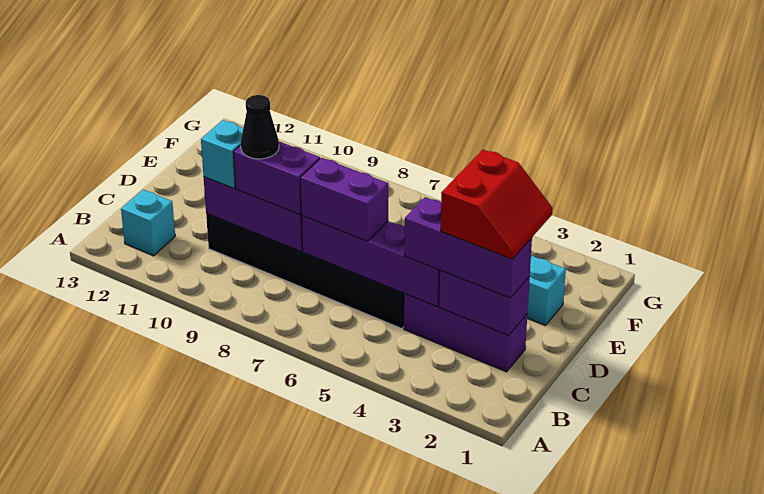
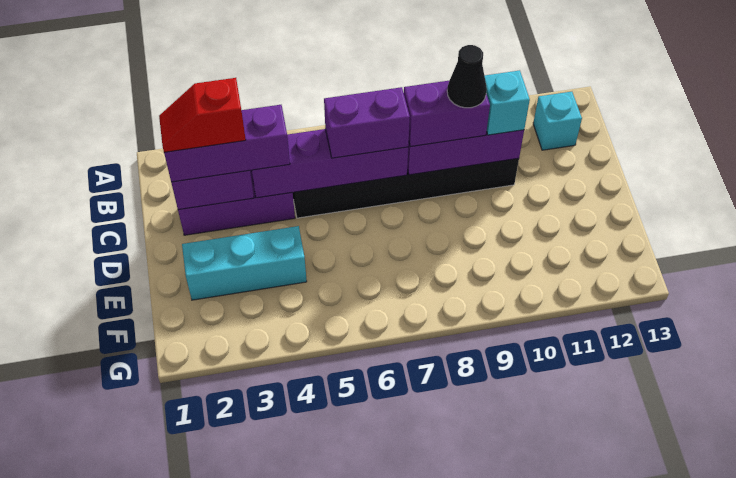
red 2x2 slope [441,150,553,259] -> red 1x2 slope [159,78,246,152]

